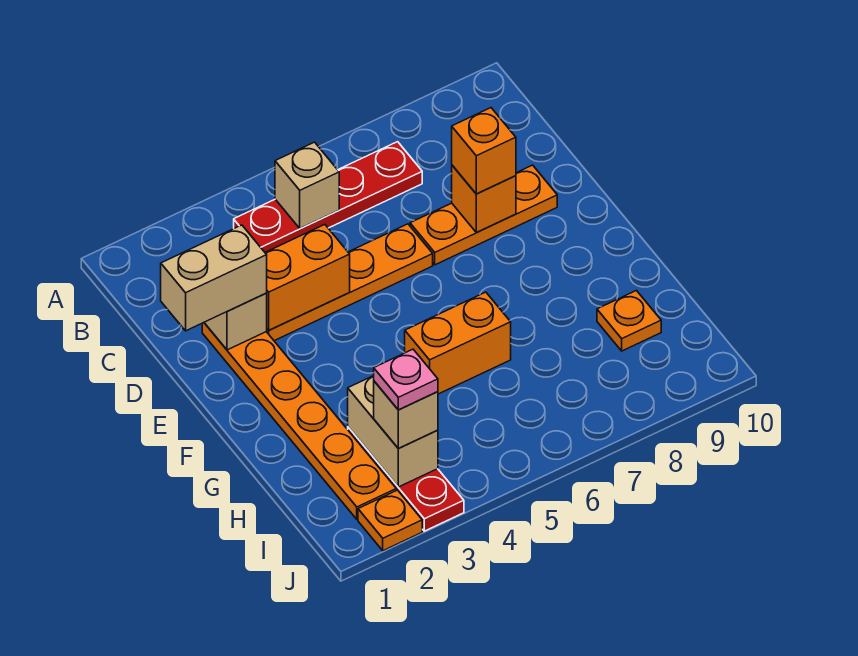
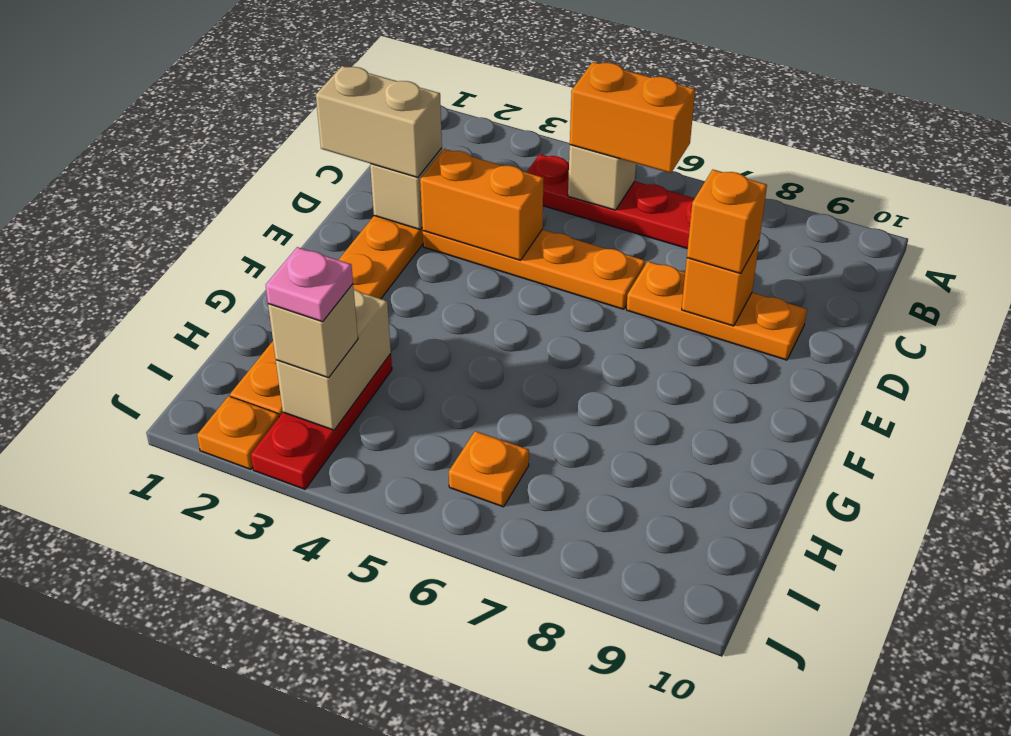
orange 1x2 brick [405,292,511,394] -> orange 1x2 brick moved to [570,62,695,173]
orange 1x1 plate [597,291,661,351] -> orange 1x1 plate moved to [449,431,529,507]

